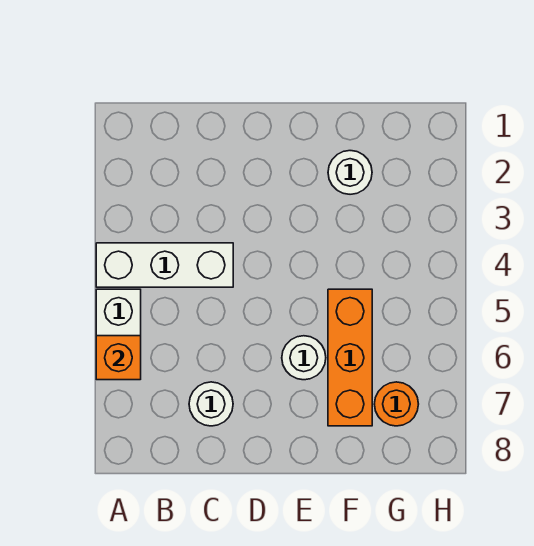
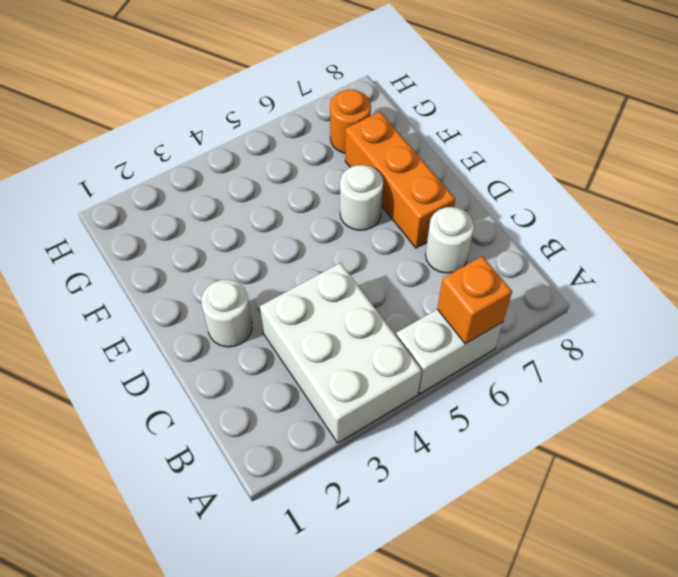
white 1x3 brick [96,243,233,287] -> white 2x3 brick [260,263,422,443]
white 1x1 round brick [328,151,372,194] -> white 1x1 round brick moved to [201,280,252,347]
orange 1x3 brick [328,289,372,426] -> orange 1x3 brick turned to [345,112,455,248]

